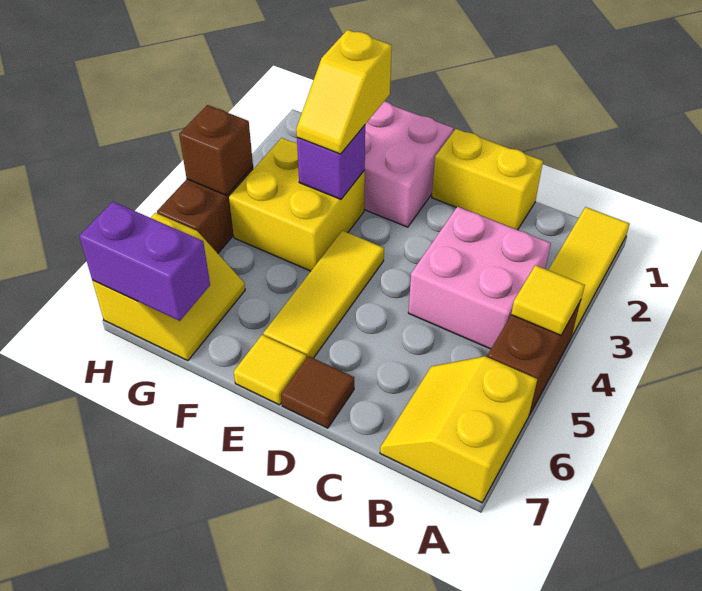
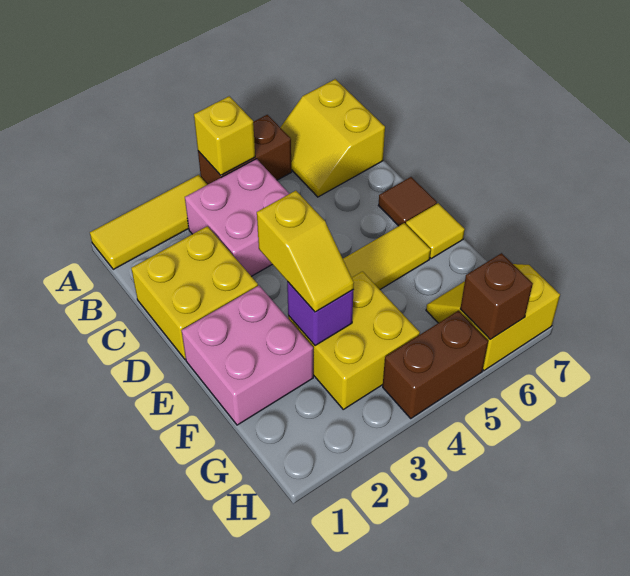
yellow 1x1 tile [511,265,585,335] -> yellow 1x1 brick [194,96,255,175]
yellow 2x2 slope [380,356,537,503] -> yellow 2x2 slope turned to [280,79,385,197]
yellow 1x2 brick [432,129,543,230] -> yellow 2x2 brick [131,226,258,359]
yellow 1x2 slope [296,30,392,154] -> yellow 1x2 slope turned to [257,191,354,312]
purple 1x2 brick [79,202,210,321] -> none
brown 1x1 brick [179,105,253,195] -> brown 1x1 brick moved to [460,253,533,339]

